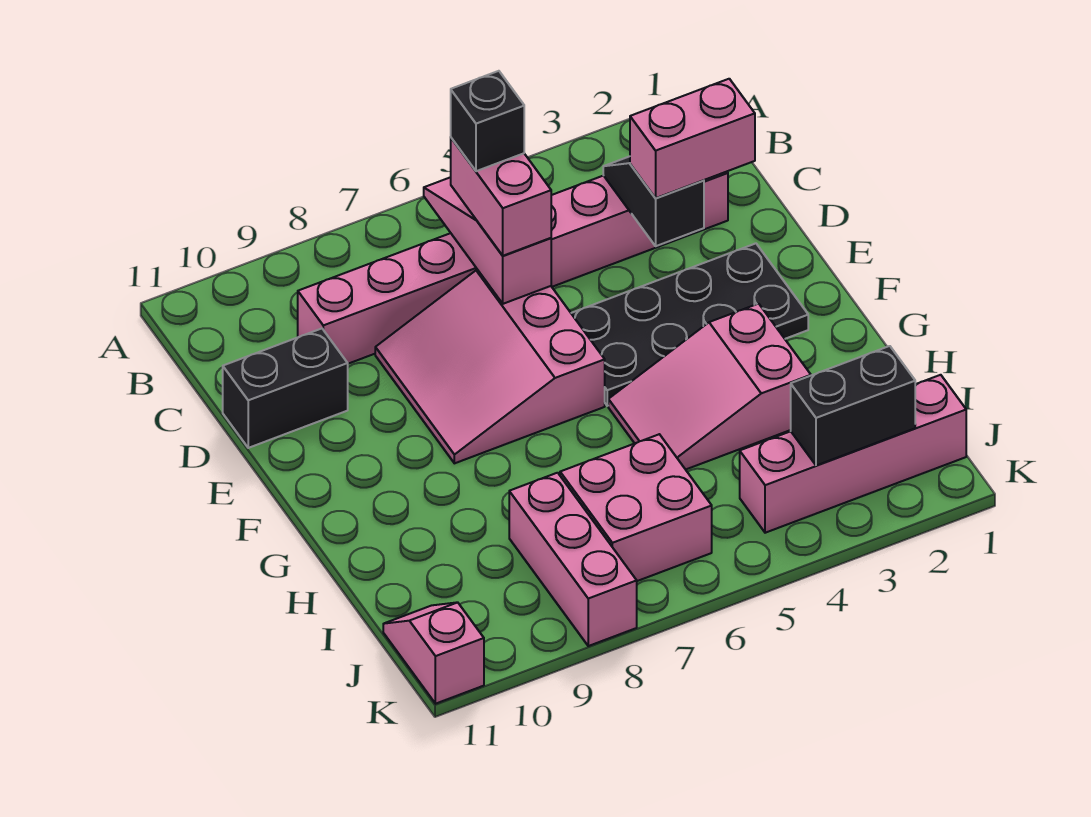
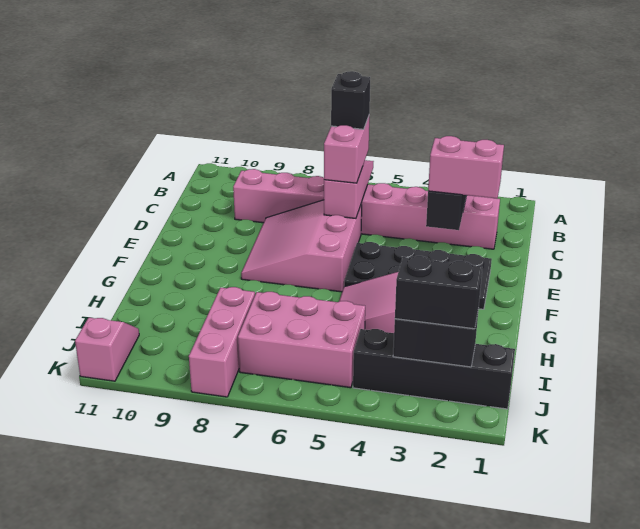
black 1x2 brick [223,328,348,448] -> black 1x2 brick moved to [395,256,482,329]
pink 2x2 brick [560,434,712,581] -> pink 2x3 brick [238,292,365,388]
pink 1x4 brick [740,375,966,533] -> black 1x4 brick [353,329,515,409]

